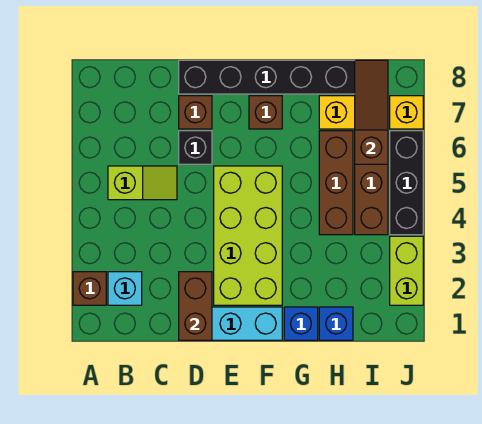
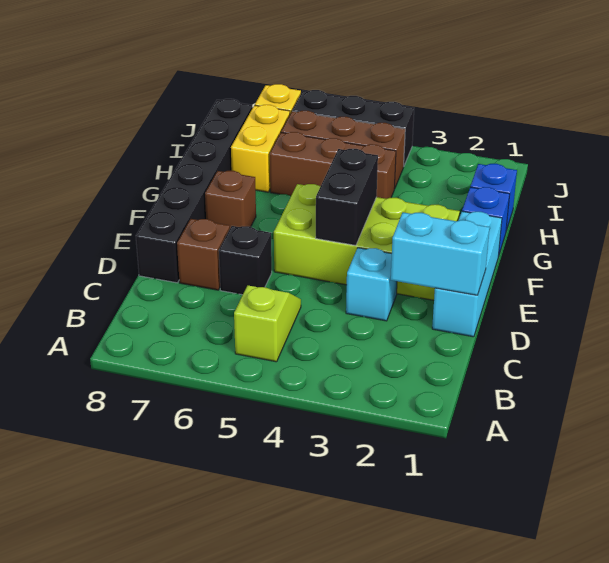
brown 1x1 brick [73,272,106,305] -> none
cyan 1x1 brick [108,272,142,305] -> cyan 1x1 brick moved to [346,248,397,321]
brown 1x2 brick [179,272,212,340] -> cyan 1x2 brick [391,212,489,295]
none -> black 1x2 brick [316,149,378,245]
brown 1x3 slope [355,60,388,164] -> none
lime 1x2 brick [390,236,423,305] -> none

